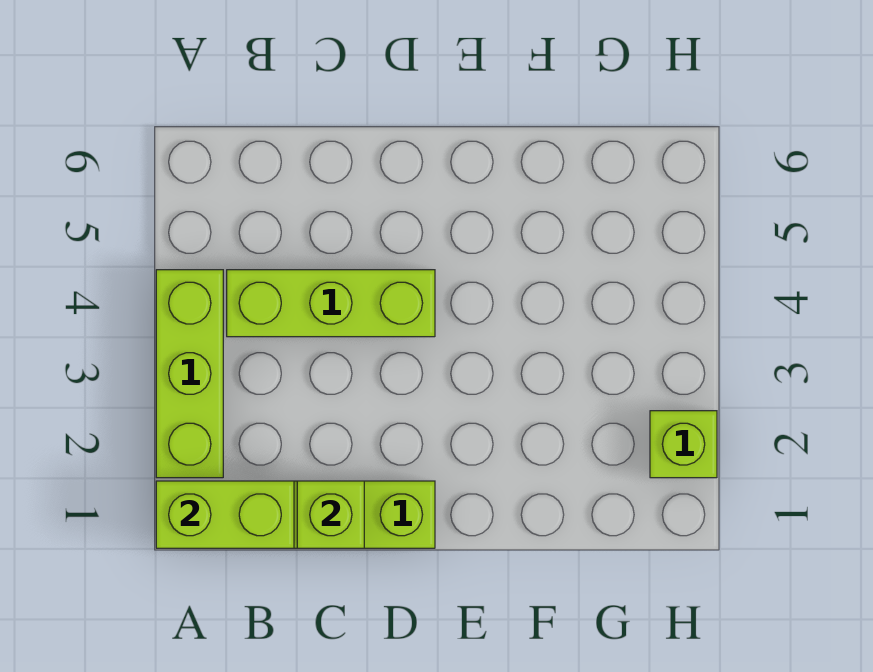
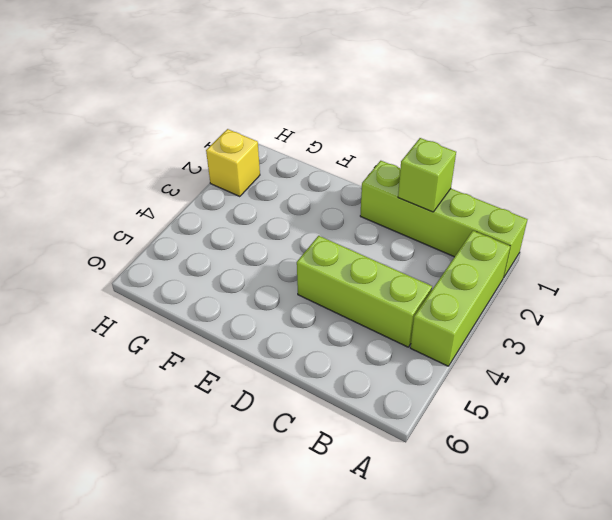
lime 1x2 brick [156,481,294,548] -> none
lime 1x1 brick [650,411,717,478] -> yellow 1x1 brick [206,129,260,197]

